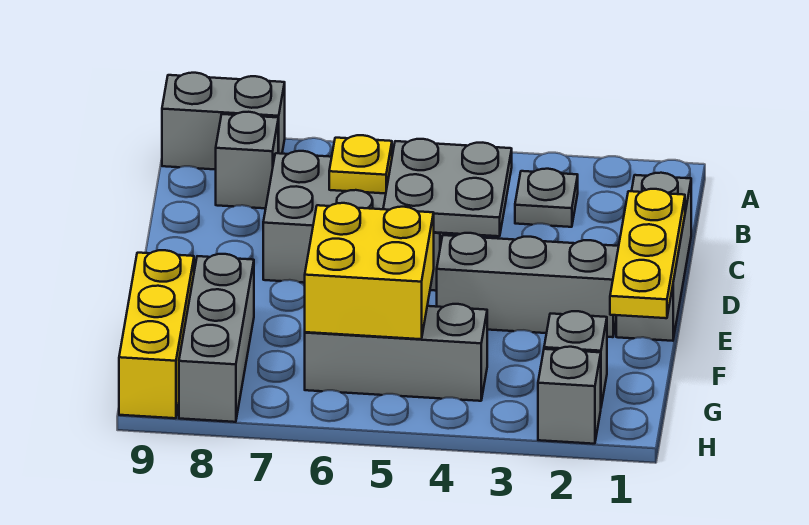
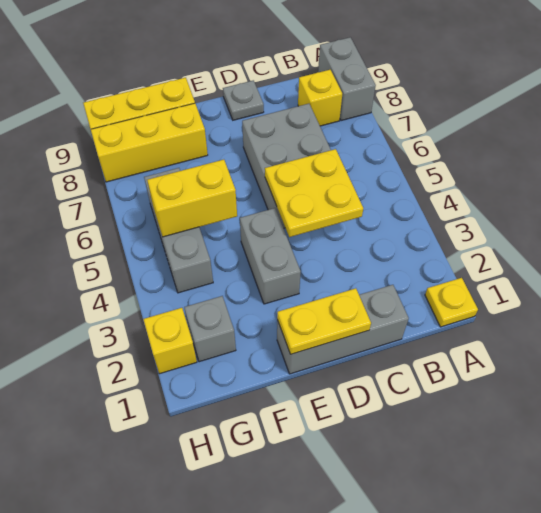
grey 1x1 plate [515,169,578,227] -> grey 1x1 plate moved to [223,80,264,120]
grey 1x1 brick [216,112,278,208] -> yellow 1x1 brick [298,70,342,126]
grey 2x2 plate [383,139,512,236] -> yellow 2x2 plate [265,149,363,237]
yellow 1x1 plate [329,135,392,194] -> yellow 1x1 plate moved to [425,278,478,327]
yellow 1x3 plate [610,189,685,318] -> yellow 1x2 plate [277,288,371,354]
grey 1x3 brick [437,233,619,337] -> grey 1x2 brick [240,208,301,304]
yellow 2x2 brick [305,203,434,339] -> yellow 1x2 brick [147,160,237,237]
grey 1x3 brick [179,254,254,422] -> yellow 1x3 brick [91,103,208,182]
grey 1x1 brick [538,347,601,444] -> yellow 1x1 brick [143,308,197,374]

